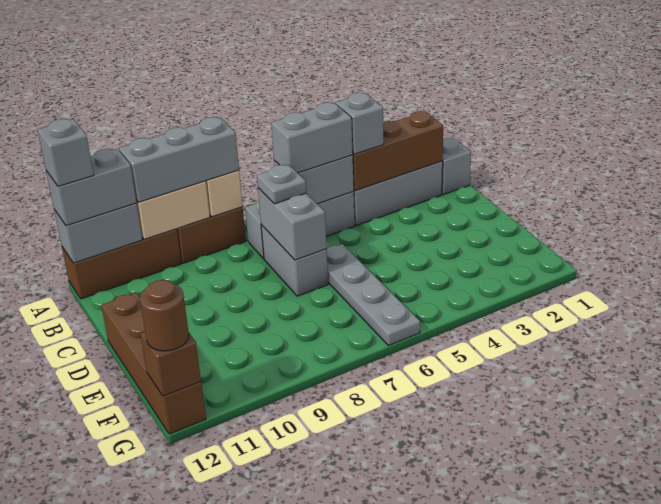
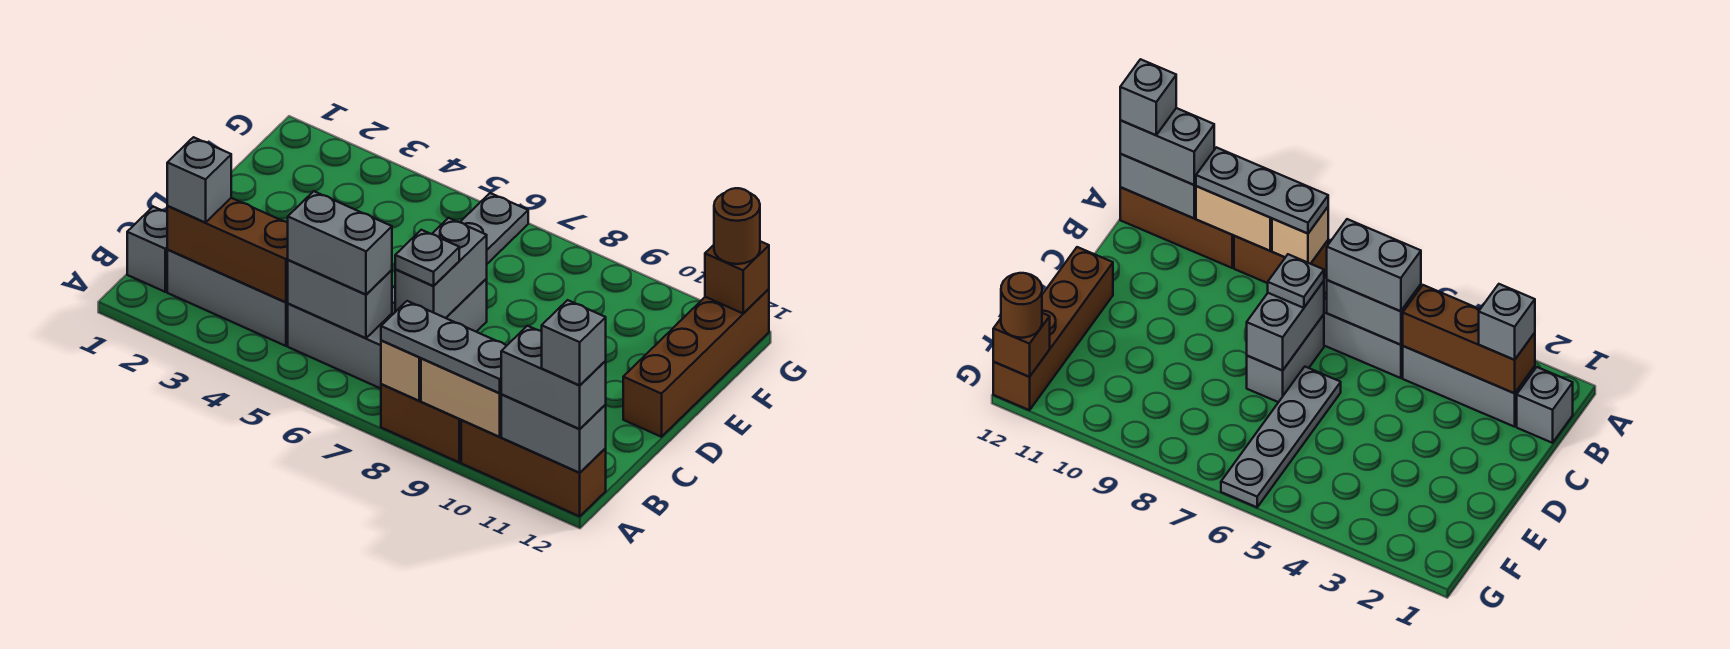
grey 1x3 brick [119,117,239,202] -> grey 1x3 plate [381,301,507,393]
grey 1x1 brick [336,93,384,154] -> grey 1x1 brick moved to [167,137,231,223]

